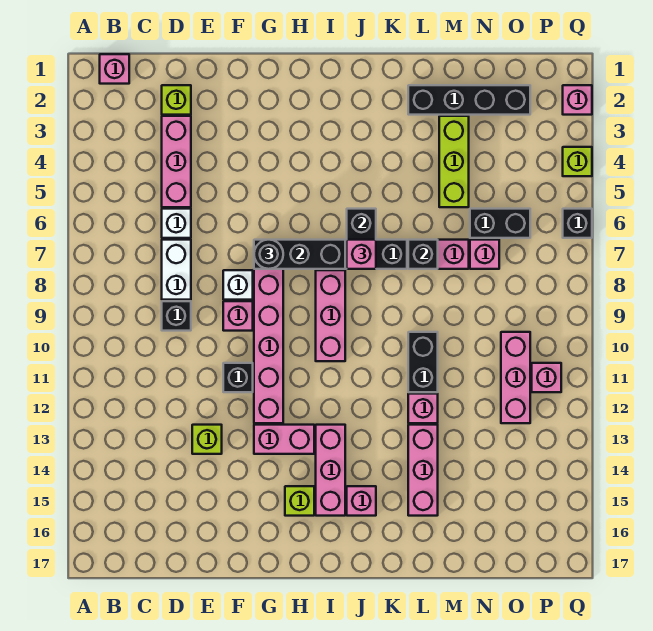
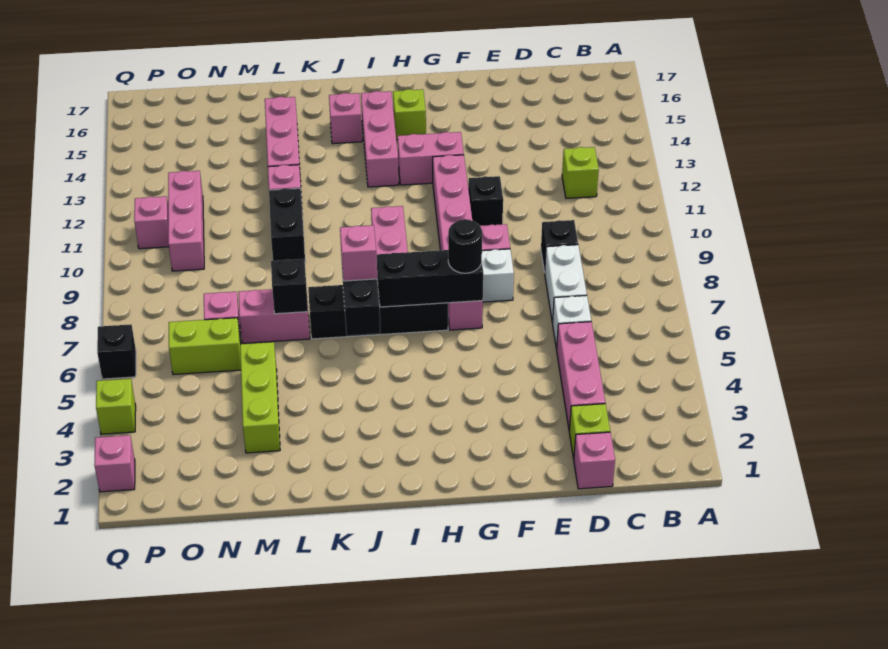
pink 1x1 brick [100,54,129,84] -> pink 1x1 brick moved to [574,432,615,489]
lime 1x1 brick [192,425,222,454] -> lime 1x1 brick moved to [562,147,599,198]
black 1x4 brick [408,85,530,115] -> none
black 1x2 brick [470,209,530,238] -> lime 1x2 brick [169,318,241,375]

